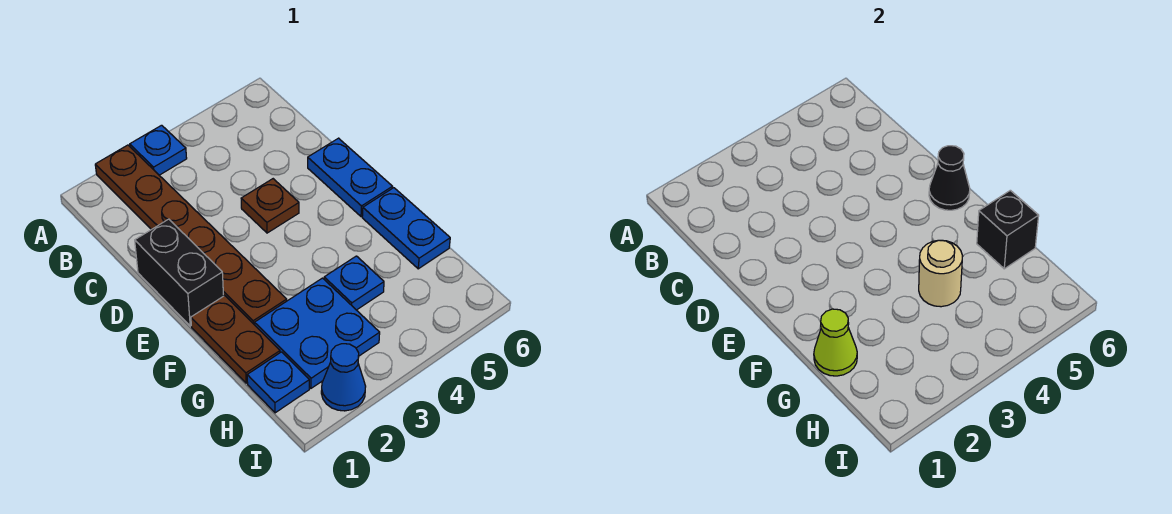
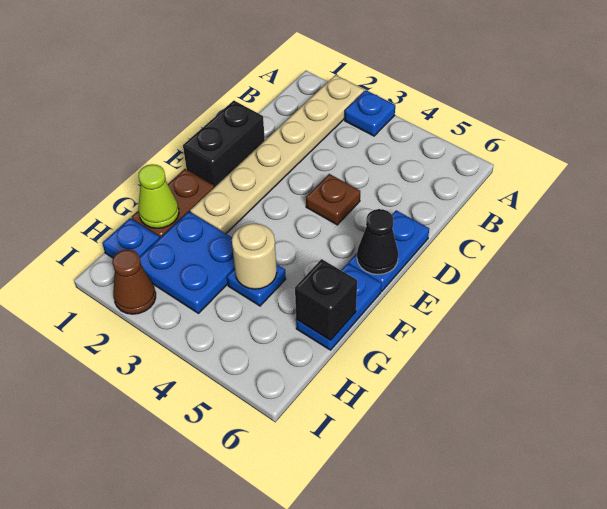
brown 1x6 plate [95,145,287,325] -> tan 1x6 plate [190,75,364,233]
blue 1x1 cone [321,344,366,411] -> brown 1x1 cone [112,250,156,314]

